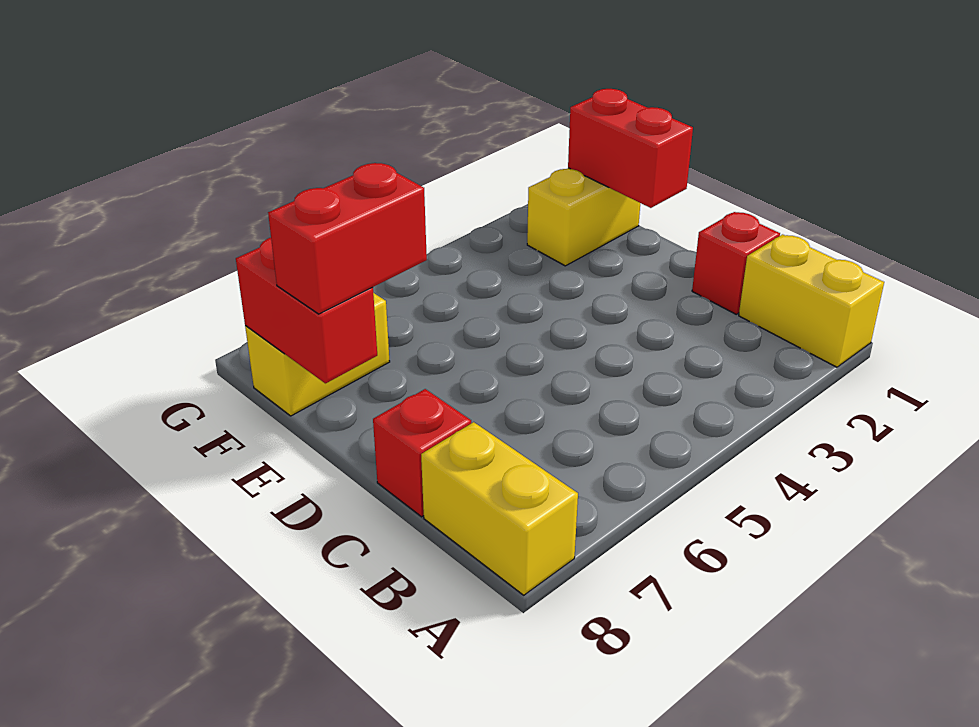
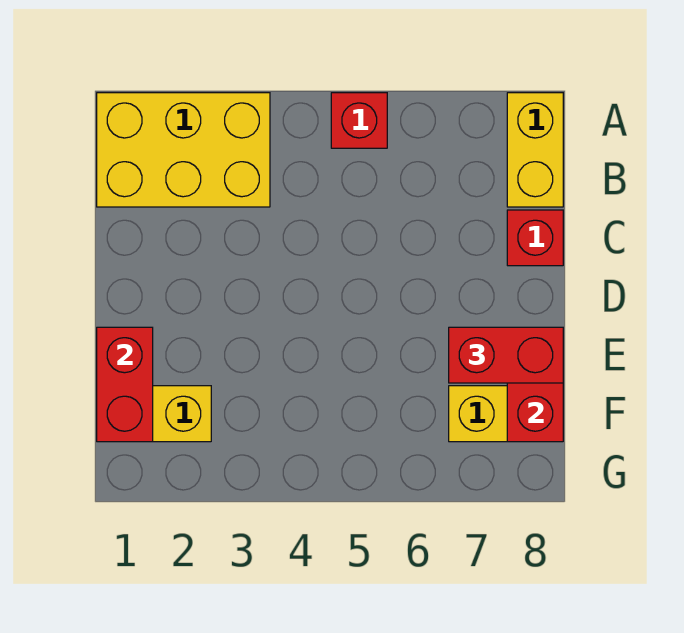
yellow 1x2 brick [739,234,884,367] -> yellow 2x3 brick [97,93,270,207]
red 1x1 brick [692,212,780,314] -> red 1x1 brick moved to [331,93,387,148]

